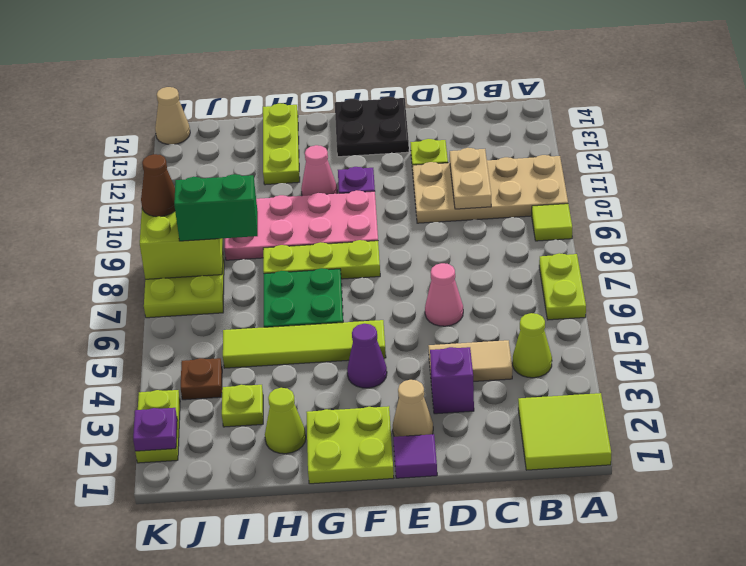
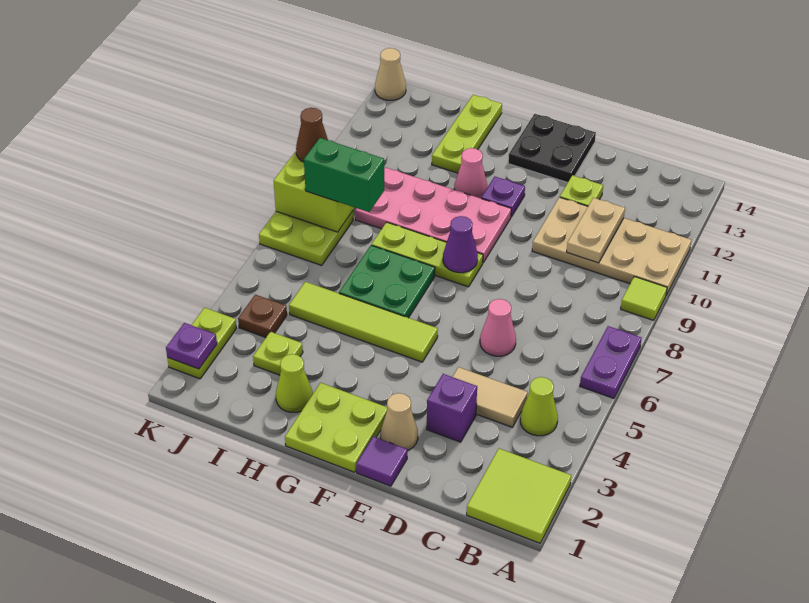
lime 1x2 plate [539,253,586,320] -> purple 1x2 plate [580,326,641,398]
purple 1x1 cone [347,324,387,388] -> purple 1x1 cone moved to [443,216,478,273]

